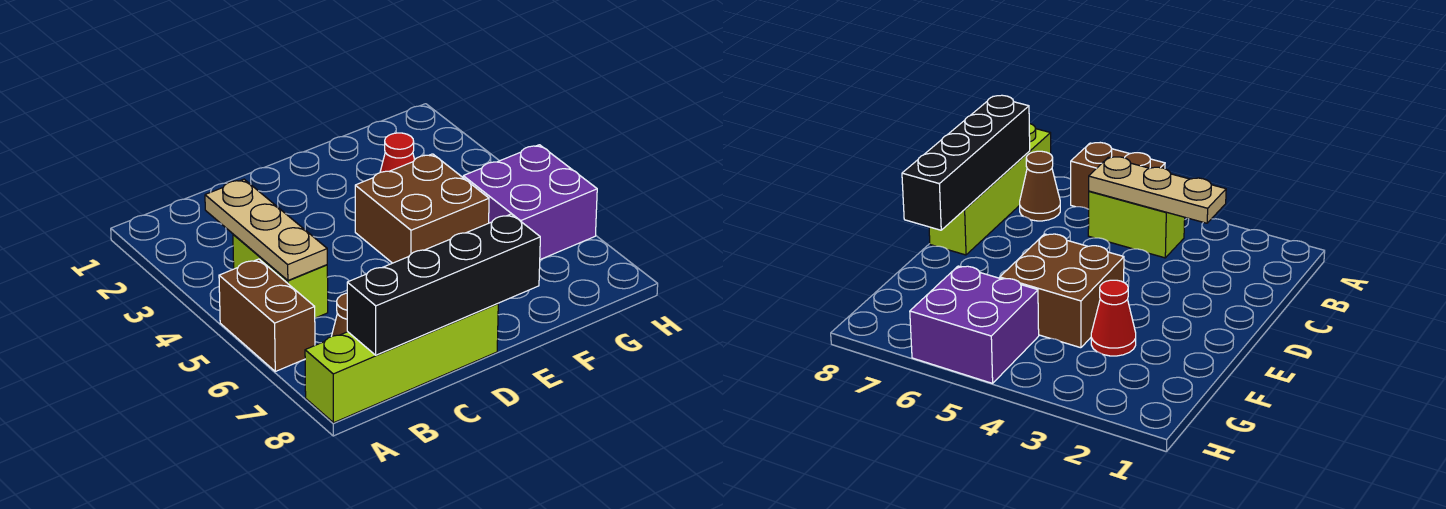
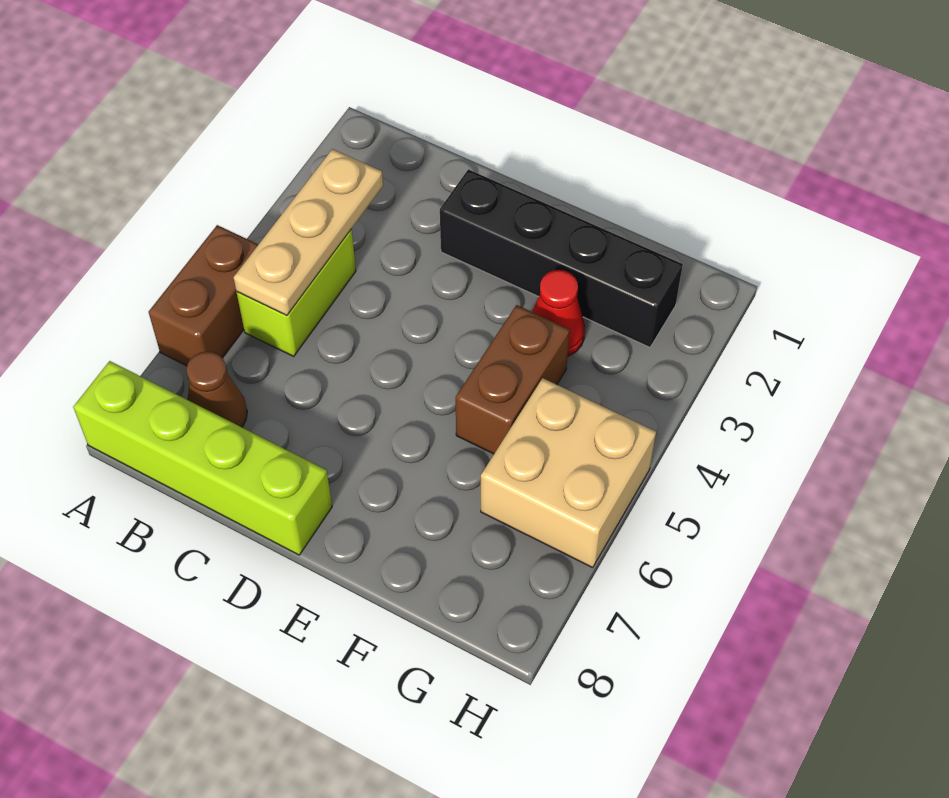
black 1x4 brick [347,214,540,355] -> black 1x4 brick moved to [440,169,683,347]
brown 2x2 brick [355,154,489,263] -> brown 1x2 brick [456,305,570,454]
purple 2x2 brick [463,145,597,260] -> tan 2x2 brick [481,378,656,568]

